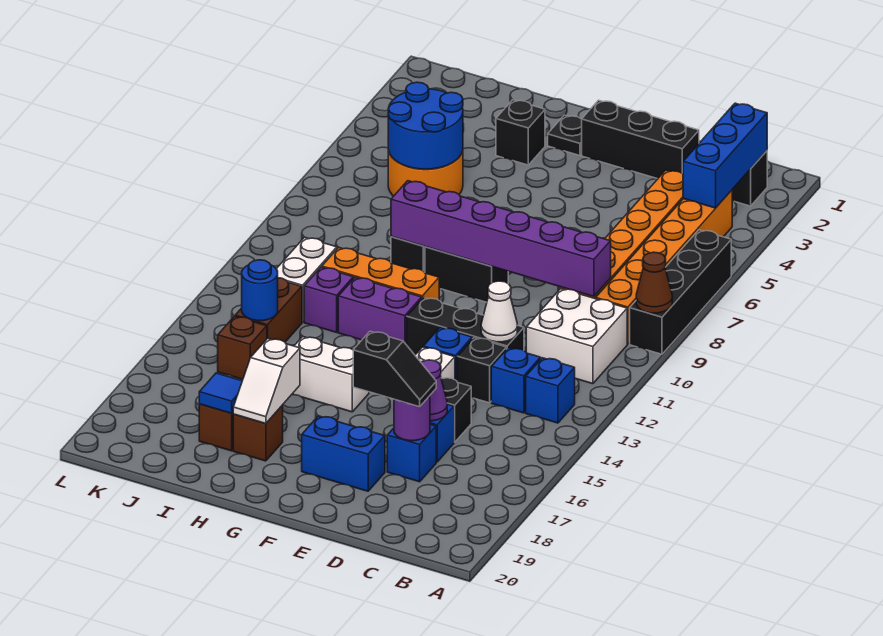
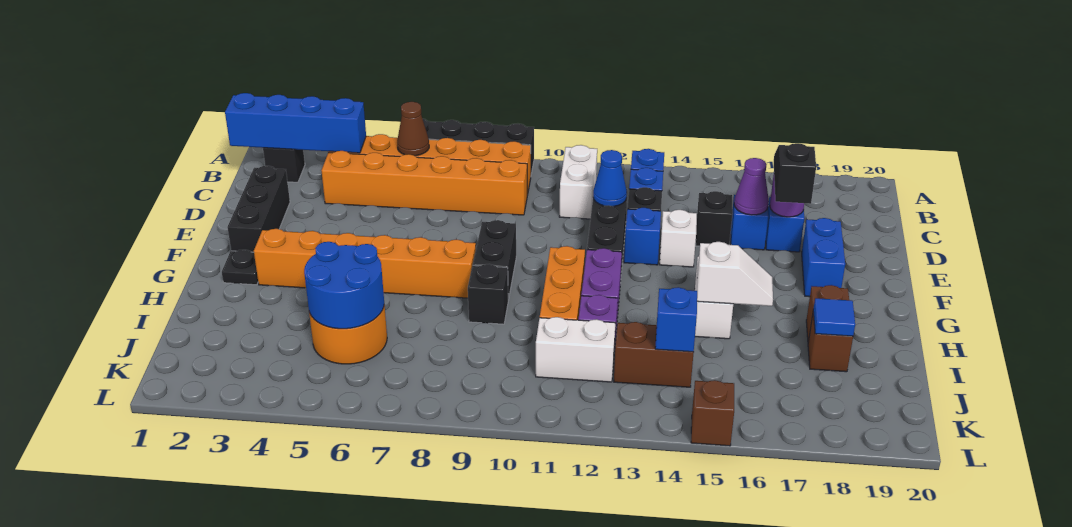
brown 1x1 cone [636,252,672,313] -> brown 1x1 cone moved to [397,102,429,156]
blue 1x3 brick [683,103,767,208] -> blue 1x4 brick [225,93,366,153]
white 2x2 brick [526,289,627,384] -> white 1x2 brick [559,145,597,219]
purple 1x6 brick [391,181,611,297] -> none
white 1x1 cone [481,281,517,342] -> blue 1x1 cone [593,150,627,206]
none -> orange 1x6 brick [254,229,476,298]
black 1x1 brick [496,100,545,165] -> none
white 1x2 slope [233,338,300,424] -> white 1x2 slope moved to [697,242,773,306]
blue 1x1 round brick [242,260,278,321] -> blue 1x1 brick [655,287,697,352]
brown 1x1 brick [218,316,267,379] -> brown 1x1 brick moved to [691,380,734,446]

